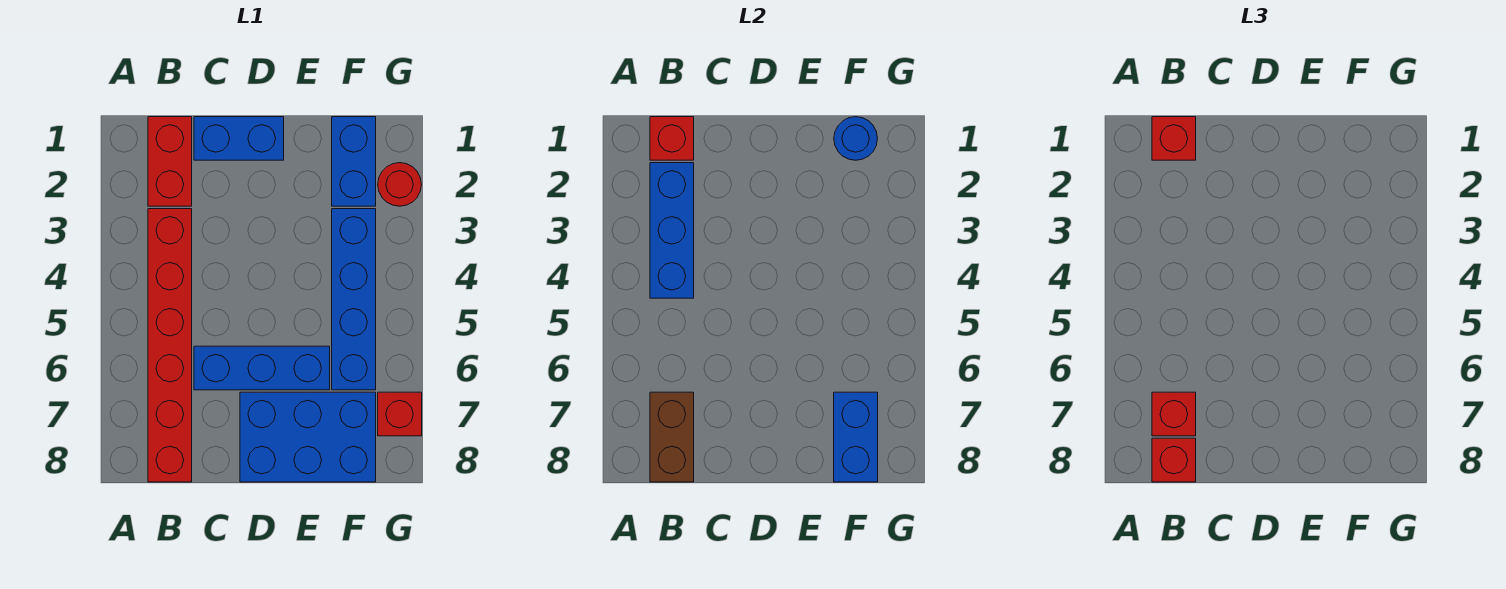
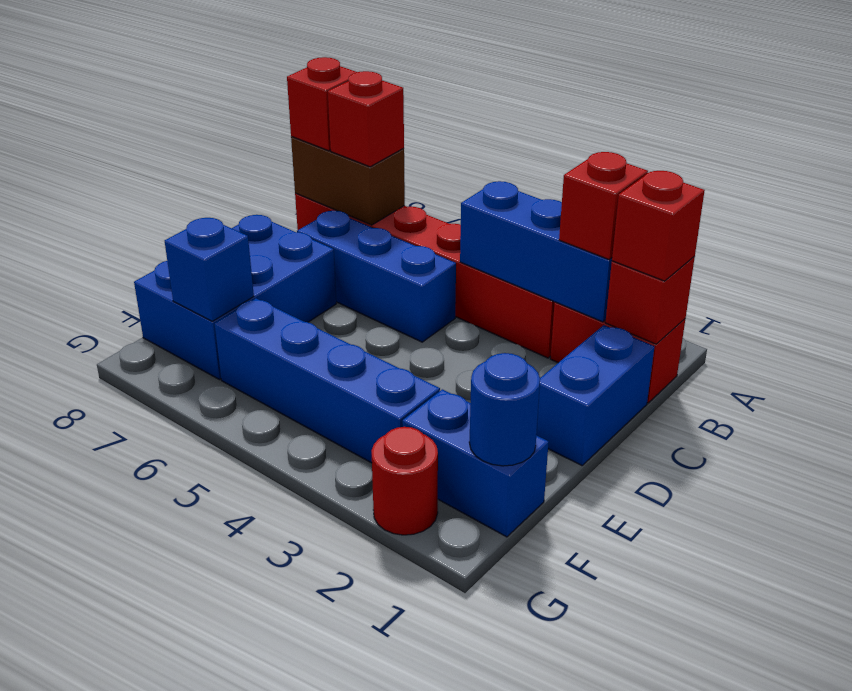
blue 1x3 brick [194,346,330,390] -> blue 1x3 brick turned to [297,211,456,342]
blue 1x2 brick [834,392,878,482] -> blue 1x1 brick [165,218,254,321]
red 1x1 brick [378,392,422,436] -> red 1x1 brick moved to [559,152,648,259]

